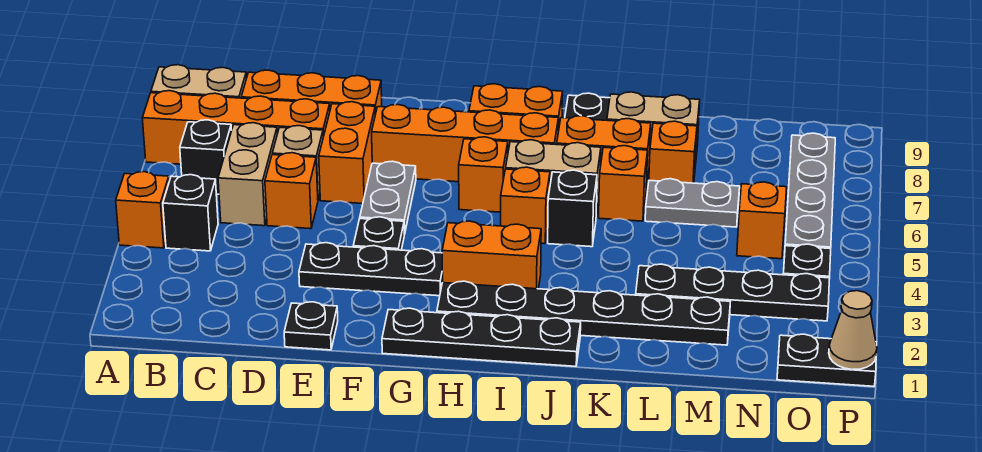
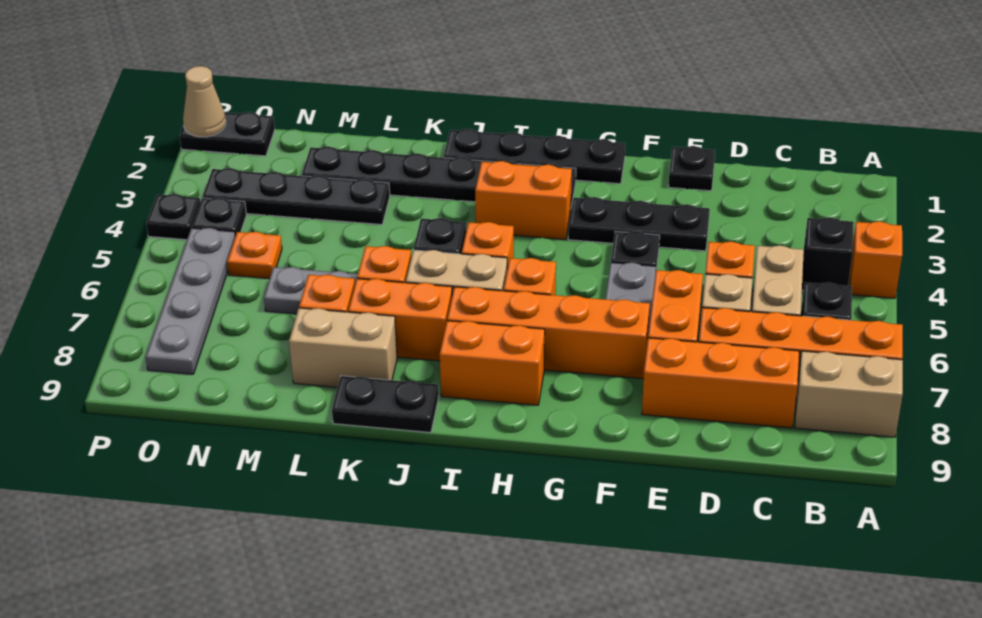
orange 1x1 brick [737,182,787,259] -> orange 1x1 plate [227,232,282,279]
none -> black 1x1 plate [146,194,200,240]

